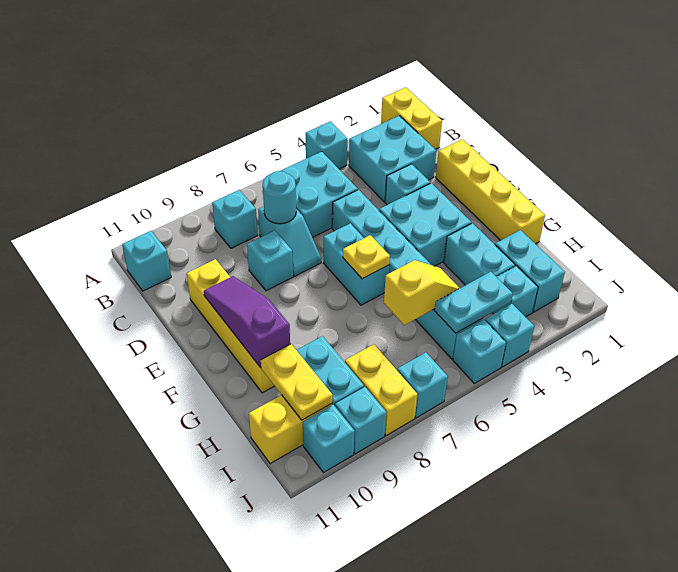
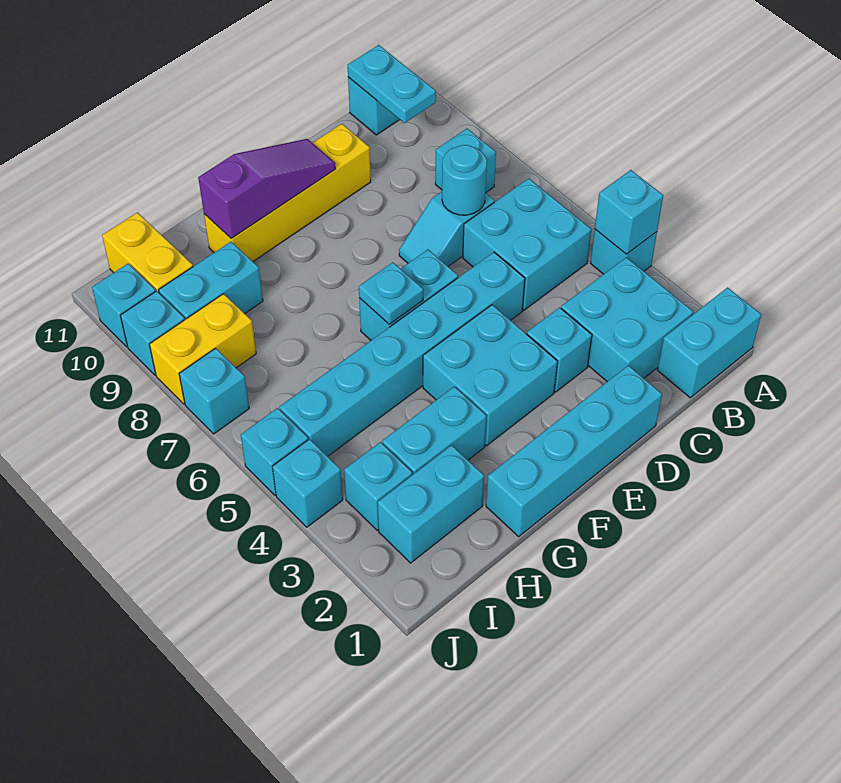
yellow 1x2 brick [381,87,442,149] -> cyan 1x2 brick [658,288,761,398]
yellow 1x4 brick [436,139,545,244] -> cyan 1x4 brick [486,365,662,536]
cyan 1x1 brick [247,230,293,291] -> cyan 1x1 brick moved to [595,170,663,254]
yellow 1x1 plate [343,235,390,279] -> cyan 1x1 plate [359,262,423,324]
yellow 1x2 slope [384,260,460,325] -> none
yellow 1x2 plate [261,344,333,420] -> none
cyan 1x2 plate [434,272,513,333] -> cyan 1x2 plate moved to [348,45,436,123]

